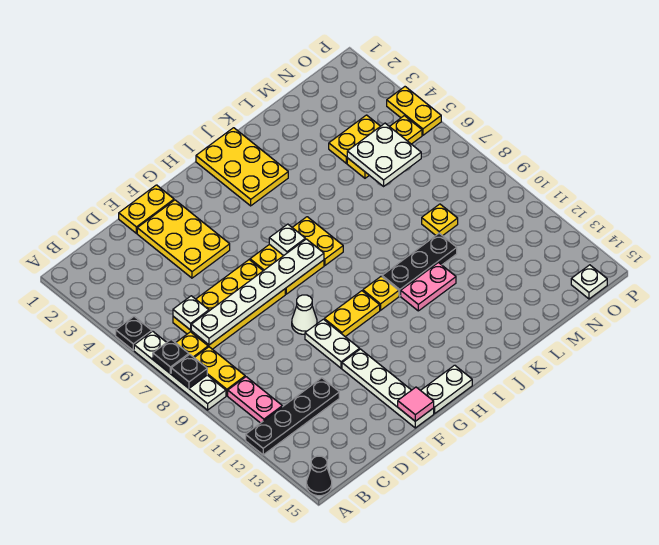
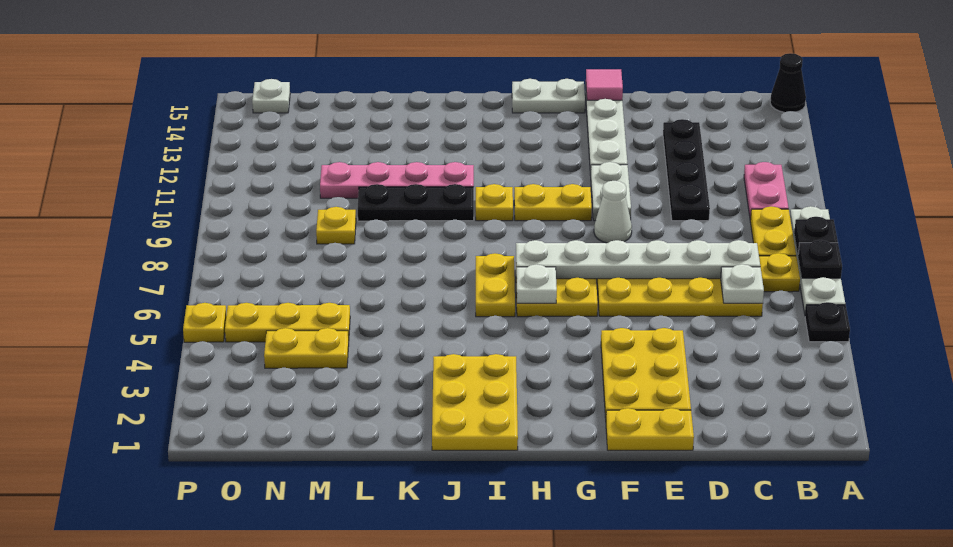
black 1x4 plate [246,378,339,455] -> black 1x4 plate turned to [663,119,710,221]
pink 1x2 plate [401,263,456,311] -> pink 1x4 plate [320,162,474,198]
white 2x2 plate [347,123,421,186] -> none
yellow 1x2 plate [387,87,441,135] -> yellow 1x1 plate [183,303,226,342]

